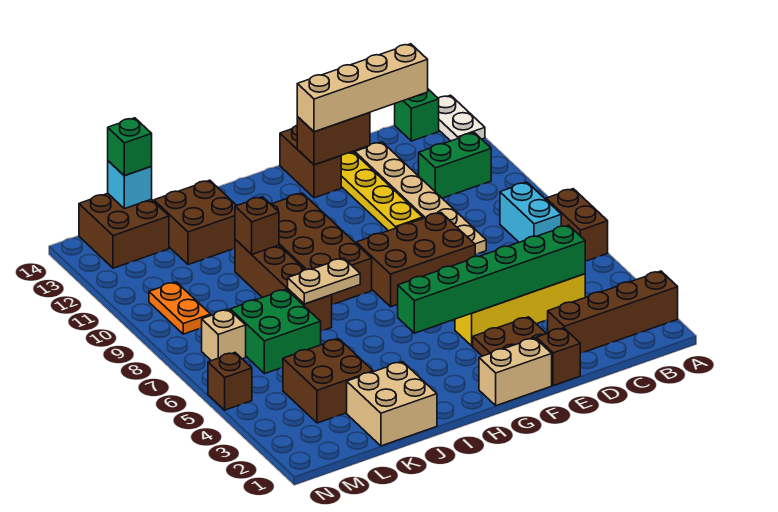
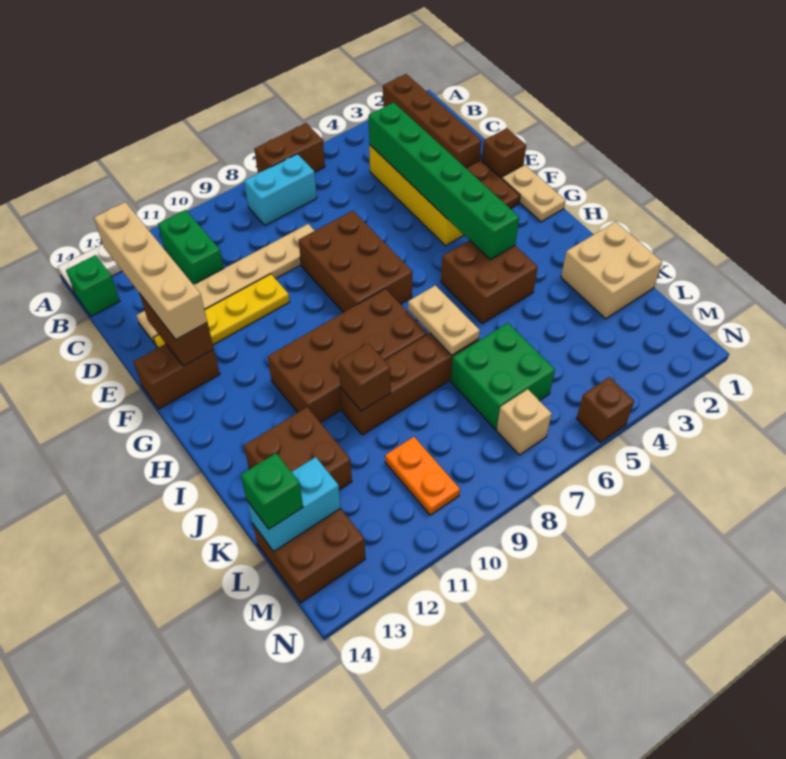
tan 1x2 brick [479,338,552,406] -> tan 1x2 plate [502,165,566,222]
brown 2x2 brick [283,339,373,423] -> brown 2x2 brick moved to [441,240,538,324]
cyan 1x1 brick [108,161,152,209] -> cyan 1x2 brick [247,457,341,552]
orange 1x2 plate [149,282,211,334] -> orange 1x2 plate turned to [385,437,460,515]

